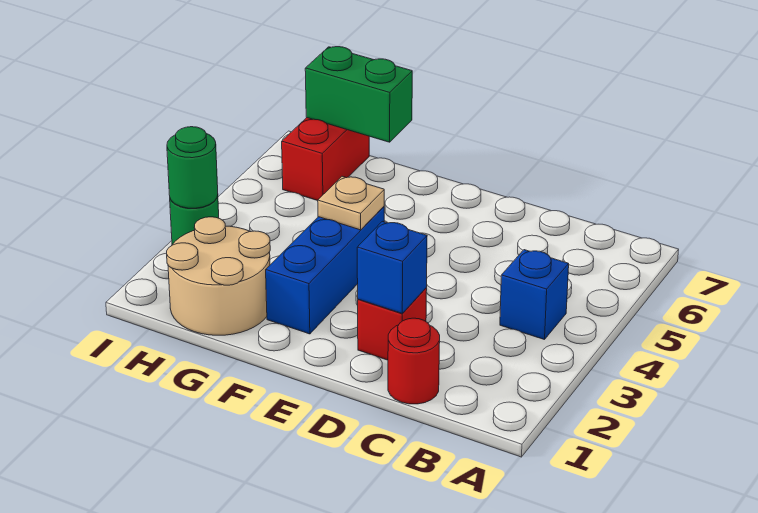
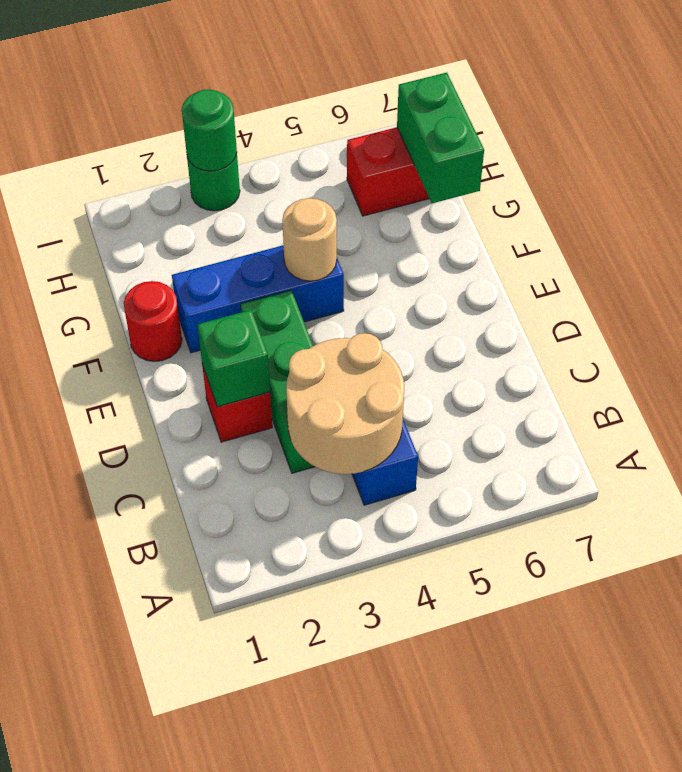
red 1x1 round brick [388,318,440,404] -> red 1x1 round brick moved to [124,281,182,361]
none -> green 1x3 brick [241,290,315,473]
blue 1x1 brick [357,221,427,314] -> green 1x1 brick [197,310,270,407]
tan 1x1 plate [318,176,384,230] -> tan 1x1 round brick [282,198,337,281]
tan 2x2 round brick [167,217,270,335] -> tan 2x2 round brick moved to [286,333,404,474]

